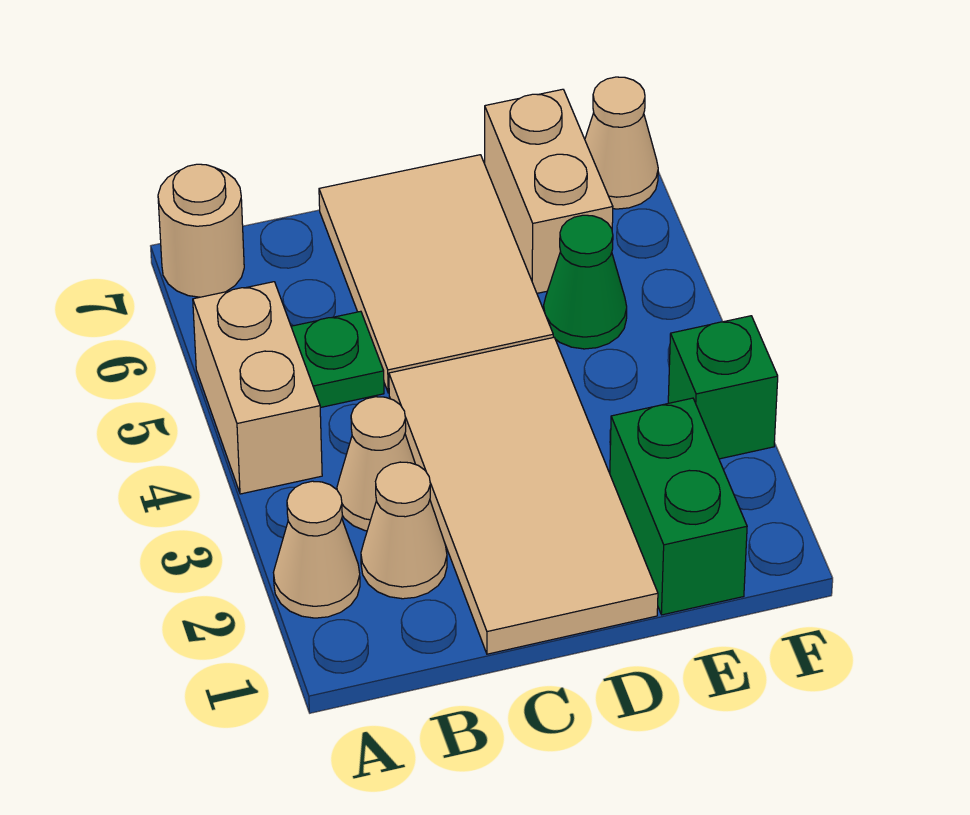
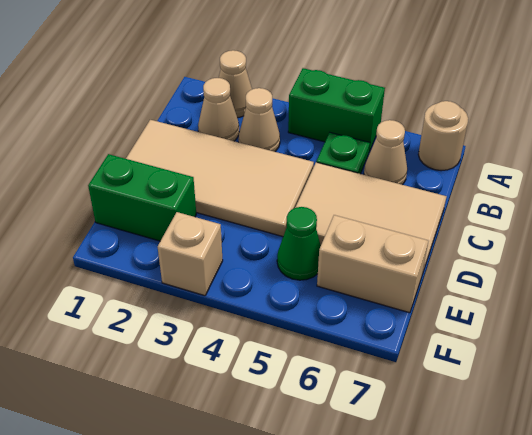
tan 1x2 brick [193,282,322,494] -> green 1x2 brick [288,68,385,152]
green 1x1 brick [668,316,778,459] -> tan 1x1 brick [158,212,223,296]
tan 1x1 cone [585,77,658,209] -> tan 1x1 cone moved to [364,120,407,185]

